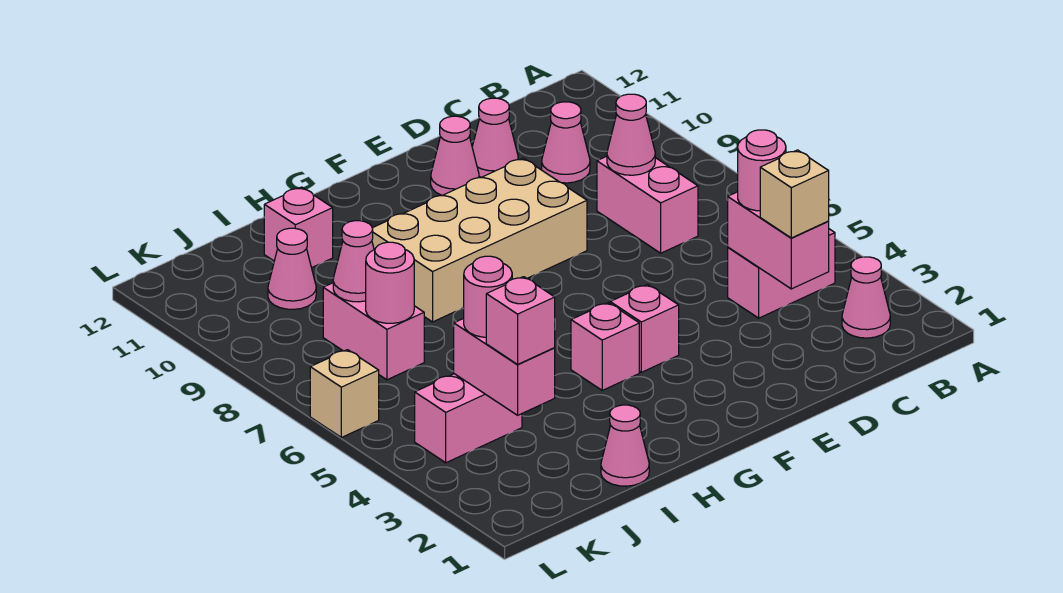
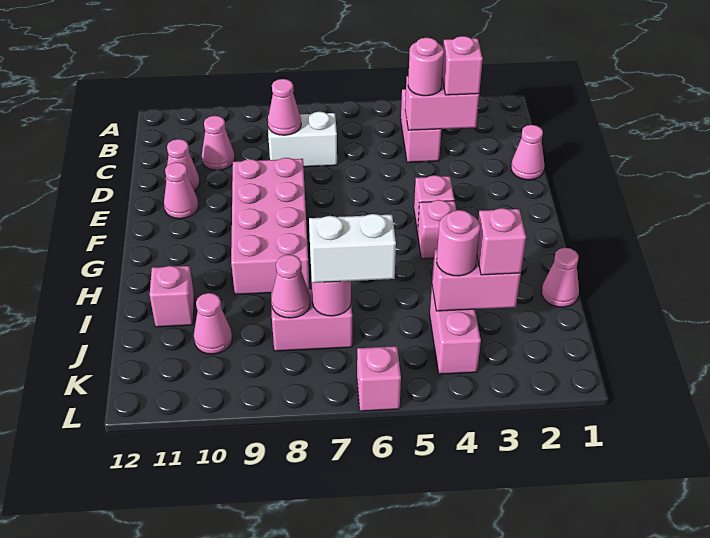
pink 1x1 cone [842,257,890,338] -> pink 1x1 cone moved to [511,125,544,180]
tan 1x1 brick [760,150,829,238] -> pink 1x1 brick [442,36,483,95]
pink 1x2 brick [597,156,698,253] -> white 1x2 brick [268,112,337,167]
tan 2x4 brick [372,158,587,322] -> pink 2x4 brick [231,158,309,295]
none -> white 1x2 brick [309,214,396,283]
tan 1x1 brick [310,350,379,438] -> pink 1x1 brick [357,346,401,411]

